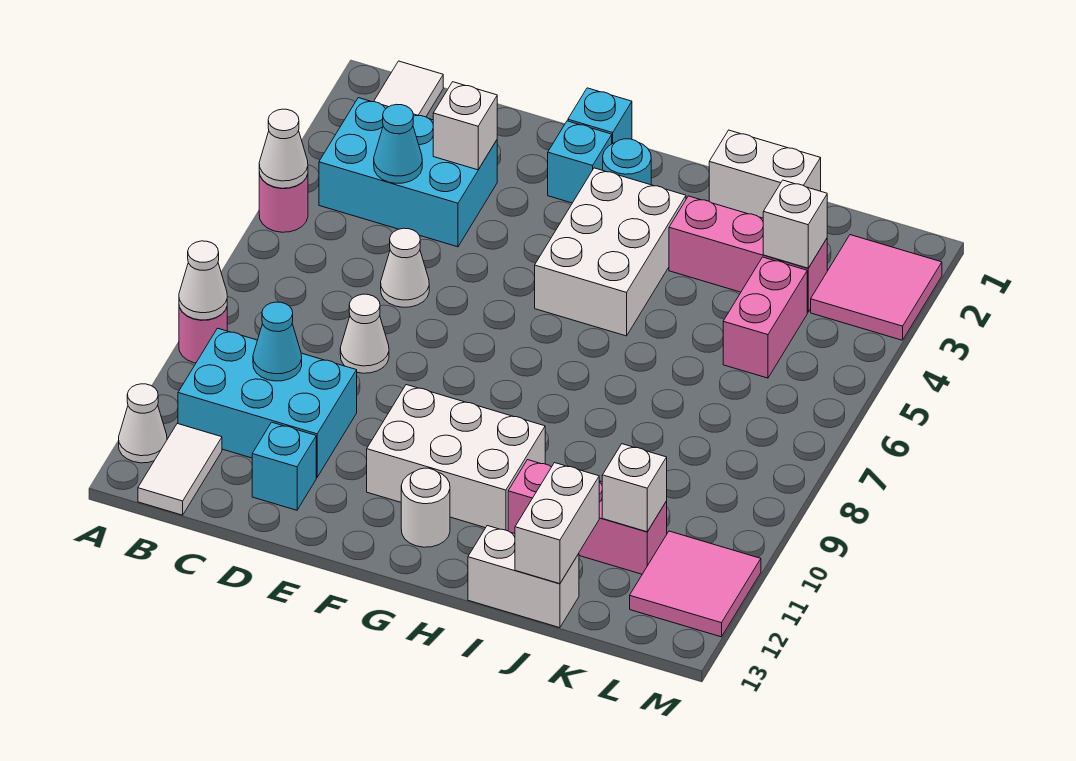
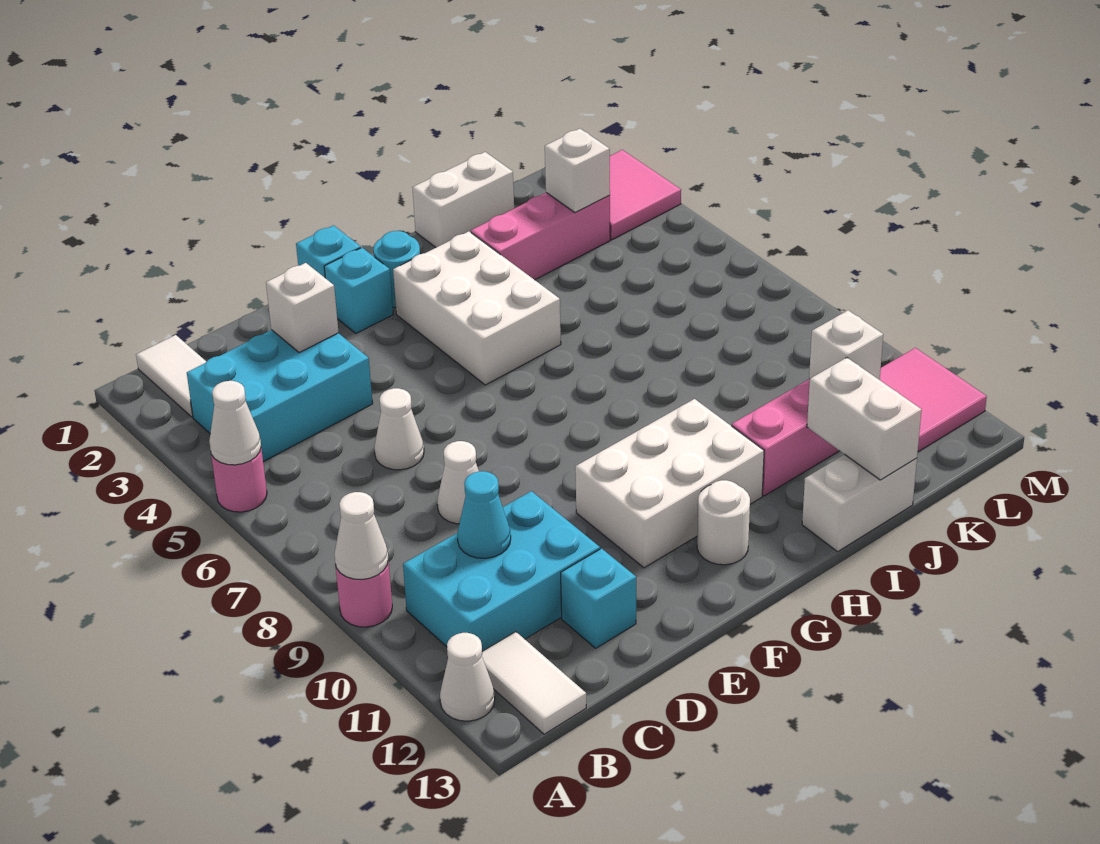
cyan 1x1 cone [374,104,422,183] -> none
pink 1x2 brick [723,257,807,378] -> none

